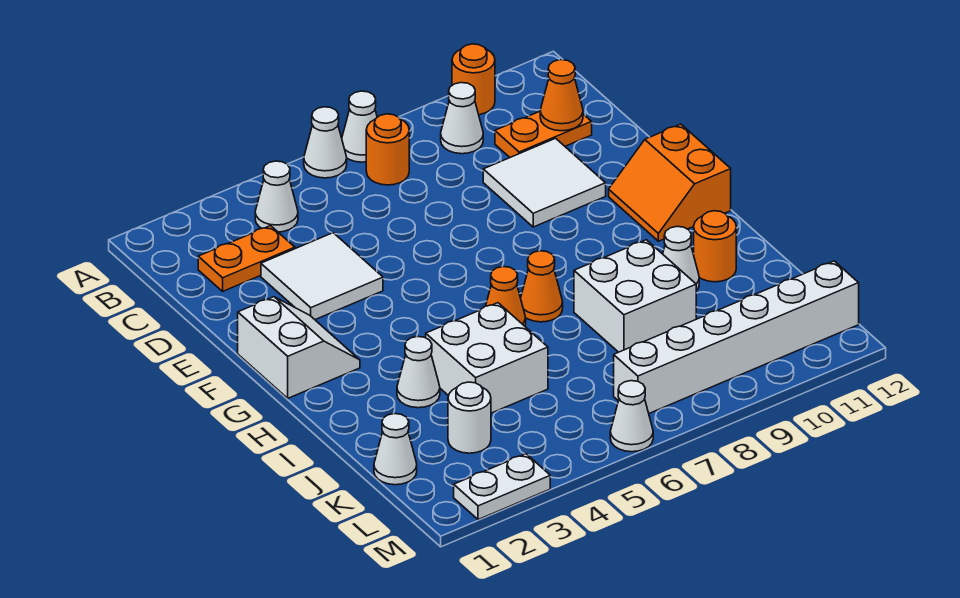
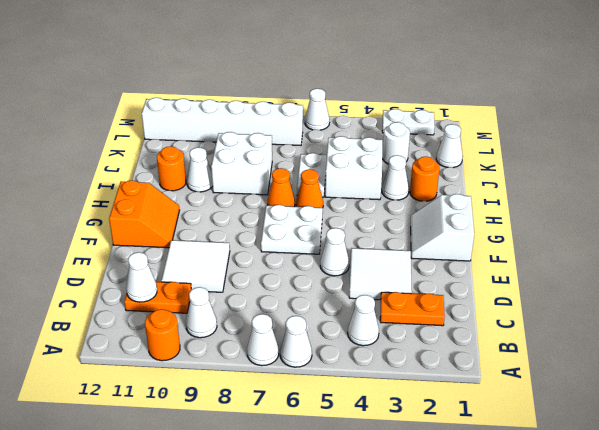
orange 1x1 round brick [366,114,409,185] -> orange 1x1 round brick moved to [410,157,440,201]
orange 1x1 cone [540,60,583,131] -> white 1x1 cone [126,252,157,302]
none -> white 1x1 cone [320,228,349,276]
none -> white 2x2 plate [261,205,323,254]
none -> white 1x2 plate [297,153,327,197]

